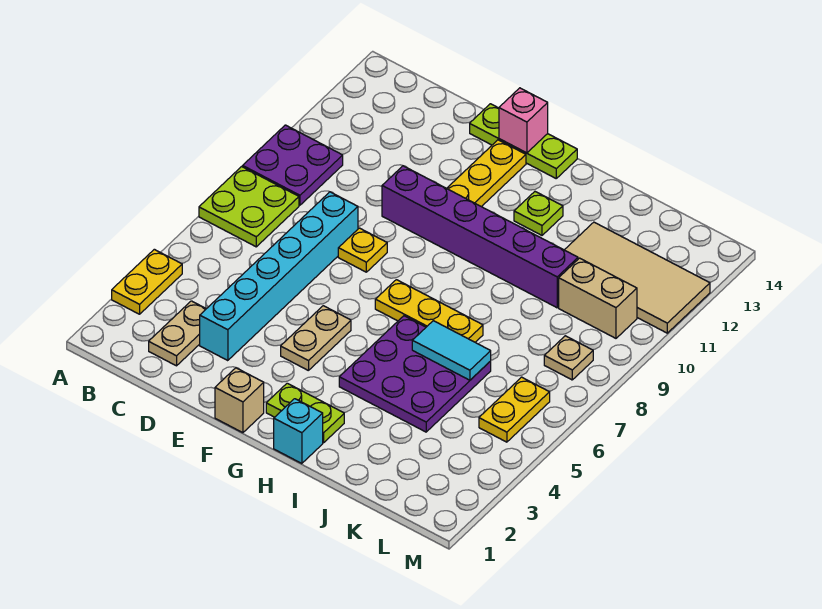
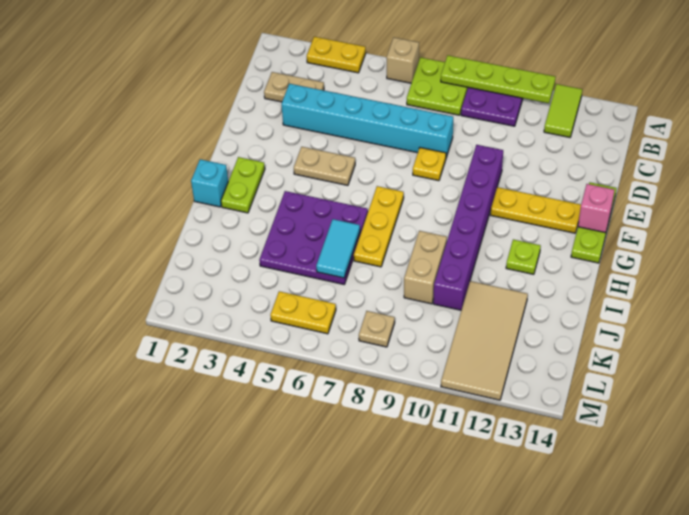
none -> lime 1x4 plate [441,55,556,103]
none -> lime 1x2 tile [544,84,582,137]
tan 1x1 brick [215,368,264,433] -> tan 1x1 brick moved to [386,37,419,83]
tan 1x2 brick [559,258,637,338] -> tan 1x2 brick moved to [404,231,447,304]

